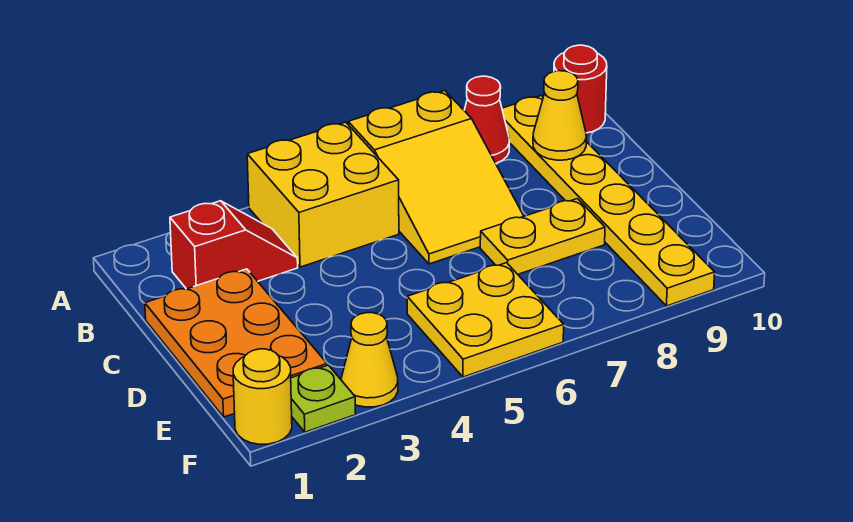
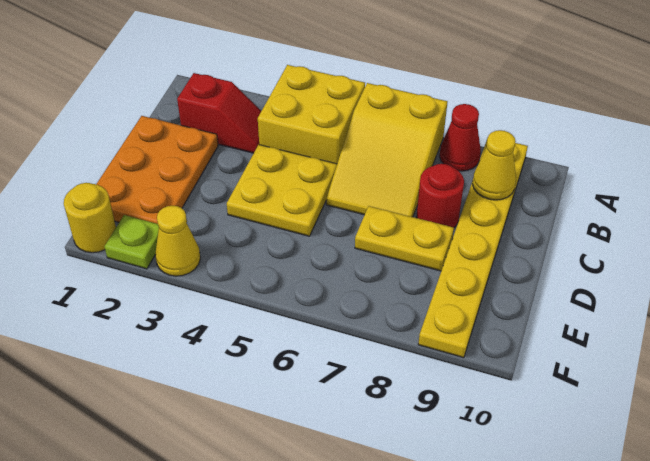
red 1x1 round brick [554,45,607,133] -> red 1x1 round brick moved to [416,164,464,227]
yellow 2x2 plate [407,263,564,377] -> yellow 2x2 plate moved to [227,145,337,236]

